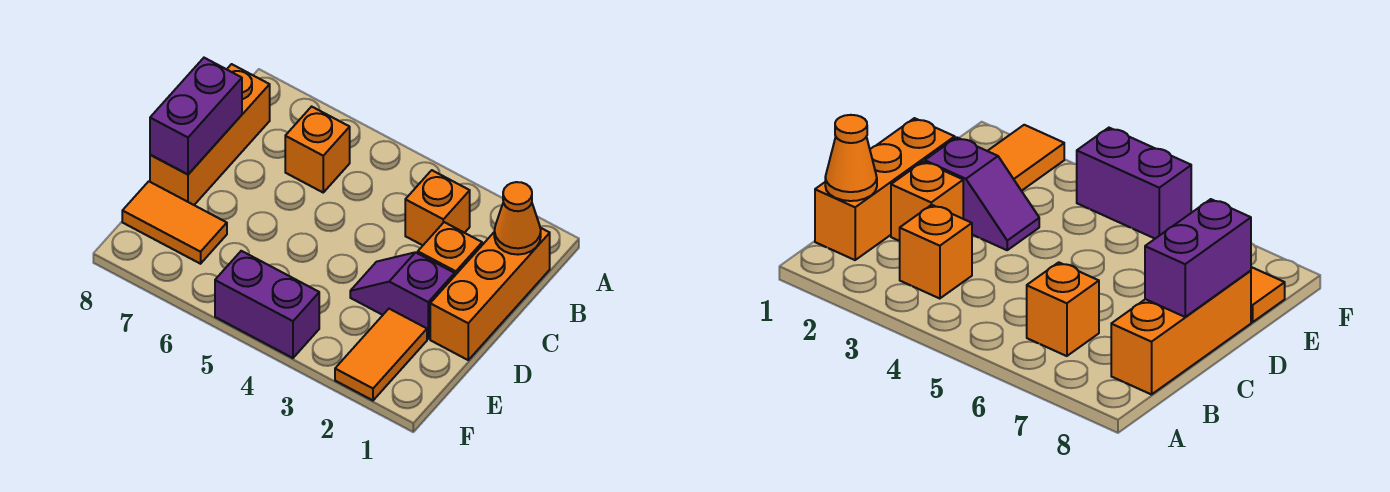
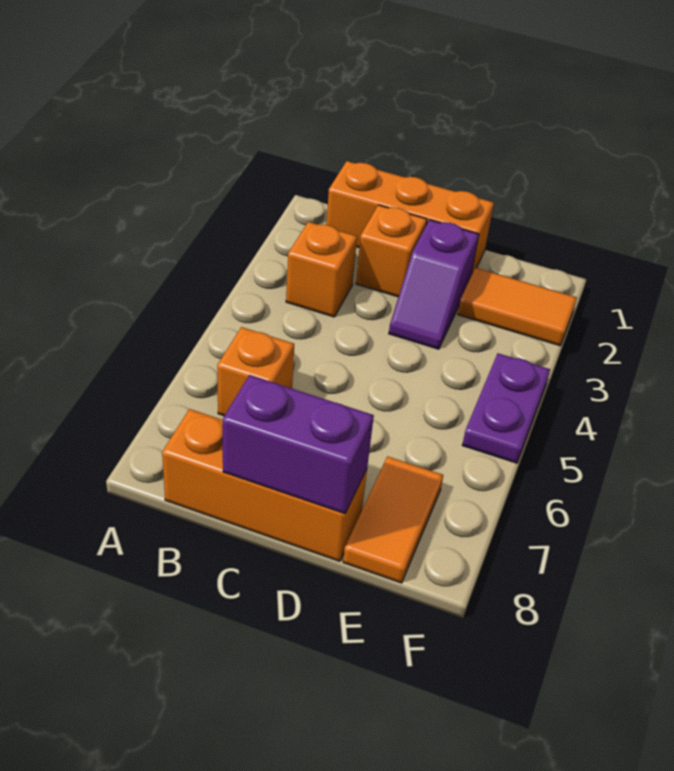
orange 1x1 cone [494,182,541,255] -> none
purple 1x2 brick [215,251,319,358] -> purple 1x2 plate [462,353,550,463]

